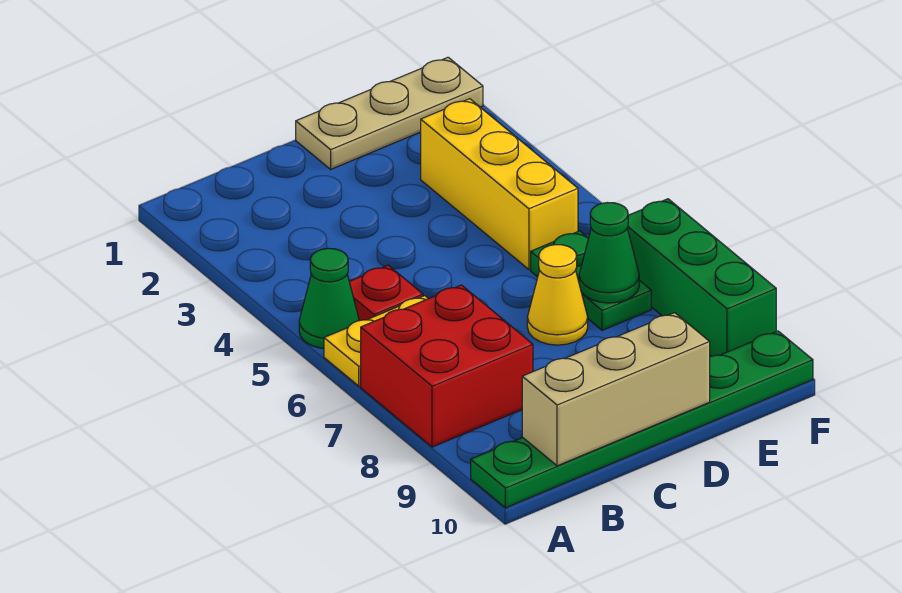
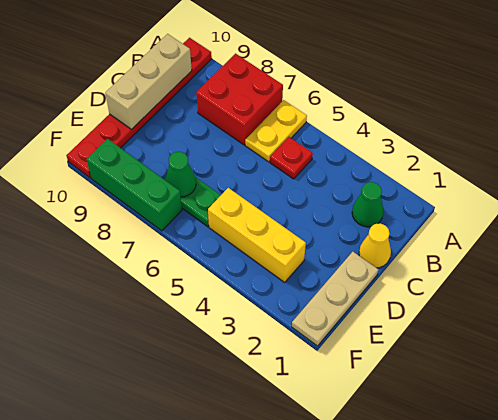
green 1x1 cone [299,248,359,348] -> green 1x1 cone moved to [352,182,384,227]
green 1x6 plate [471,331,813,508] -> red 1x6 plate [66,38,212,178]
yellow 1x1 cone [527,245,588,345] -> yellow 1x1 cone moved to [359,224,391,268]

